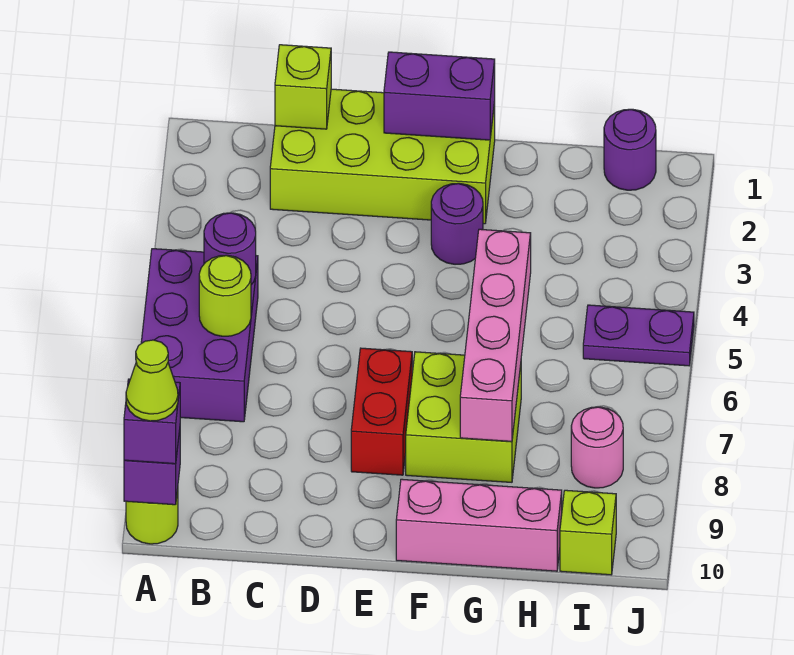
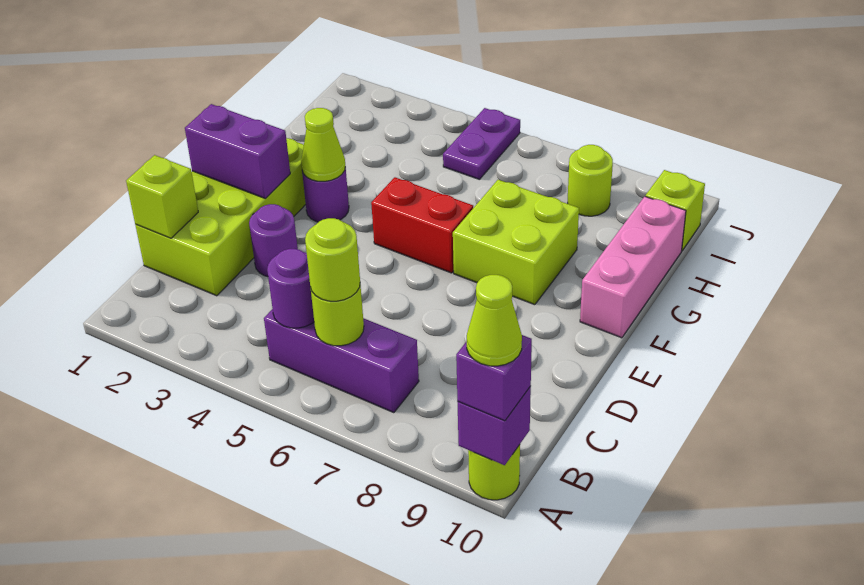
purple 2x3 brick [141,249,258,422] -> purple 1x3 brick [264,309,419,413]
none -> lime 1x1 round brick [305,218,360,301]
purple 1x2 brick [384,52,495,140] -> purple 1x2 brick turned to [185,104,290,199]
red 1x2 brick [351,348,412,475] -> red 1x2 brick moved to [371,177,473,273]
none -> lime 1x1 cone [301,108,345,181]
pink 1x4 brick [460,229,531,441] -> none
purple 1x1 round brick [604,109,656,190] -> purple 1x1 round brick moved to [249,204,298,277]
pink 1x1 round brick [571,407,623,488] -> lime 1x1 round brick [568,145,613,216]

